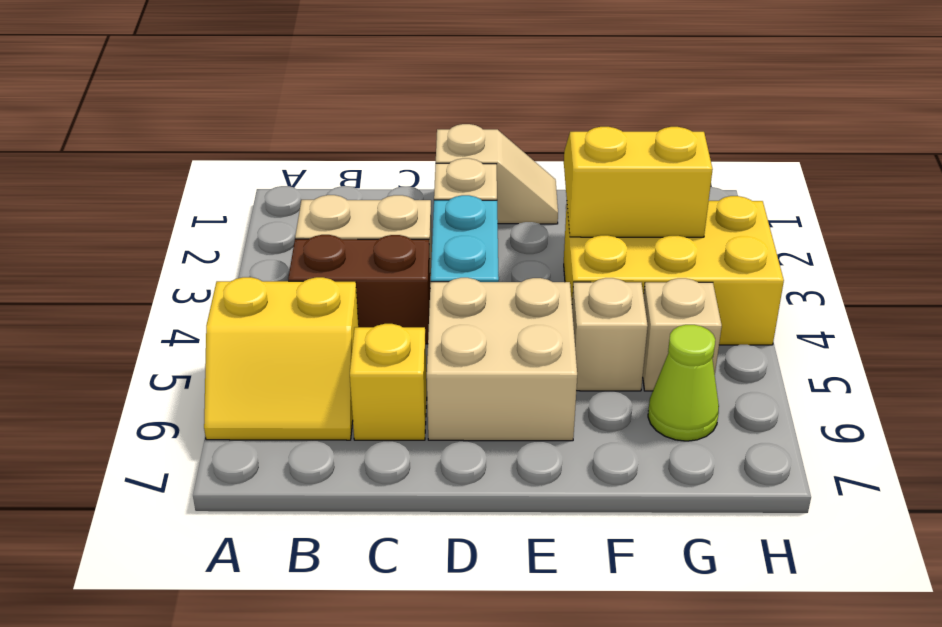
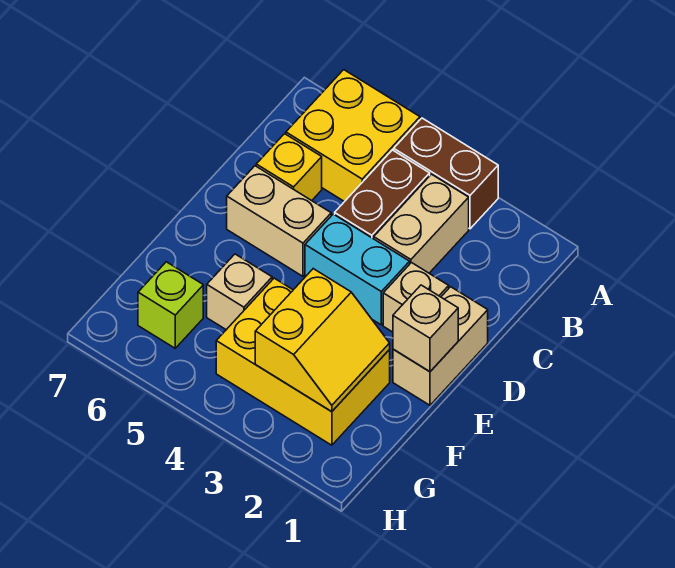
none -> brown 1x2 brick [394,118,498,229]
yellow 2x2 slope [204,277,359,440] -> yellow 2x2 brick [286,70,420,202]
tan 1x2 slope [436,124,558,224] -> tan 1x2 brick [393,287,488,405]
tan 2x2 brick [427,278,577,441] -> tan 1x2 brick [227,166,331,276]
yellow 2x3 brick [564,196,784,345] -> yellow 2x3 brick turned to [216,278,390,445]
tan 1x1 brick [643,278,722,391] -> tan 1x1 brick moved to [393,285,458,372]
lime 1x1 cone [648,325,719,441] -> lime 1x1 brick [138,262,203,348]

